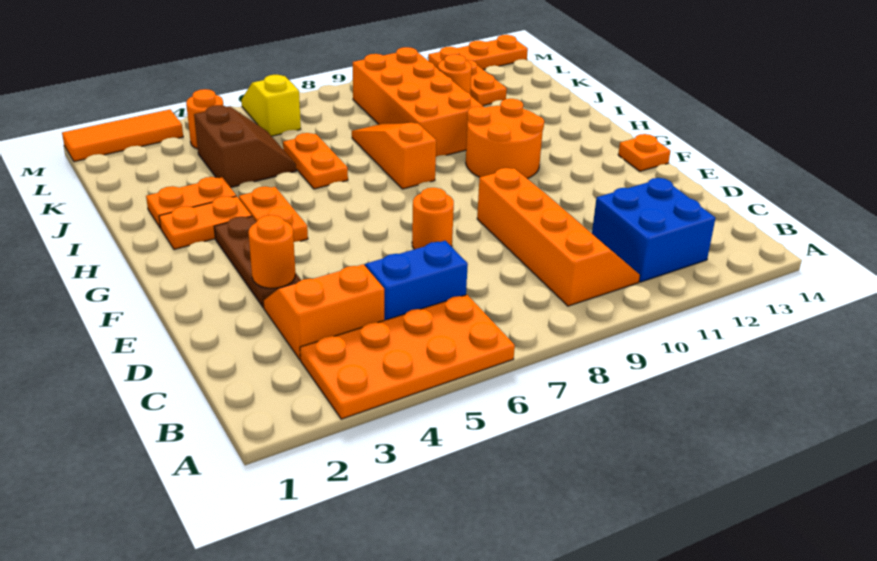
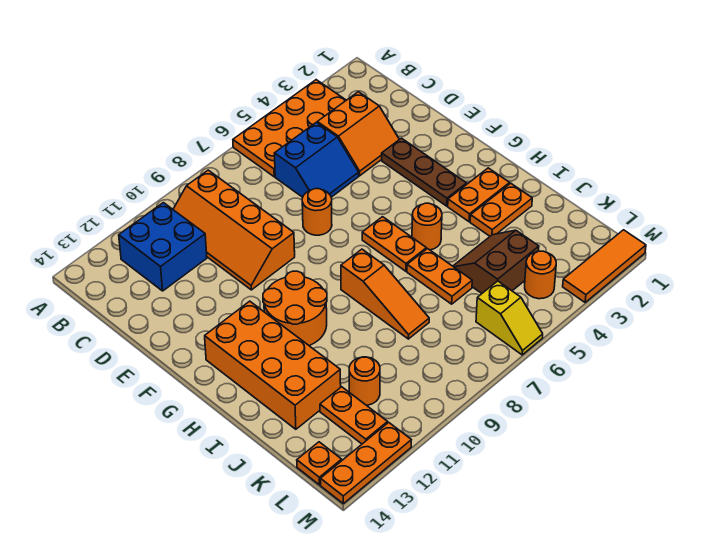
orange 1x1 round brick [248,215,295,288] -> orange 1x1 round brick moved to [412,203,442,250]
orange 1x1 plate [618,134,670,171] -> orange 1x1 plate moved to [297,442,342,485]
orange 1x2 plate [239,186,308,242] -> orange 1x2 plate moved to [362,217,426,271]
orange 2x4 brick [353,47,484,157] -> orange 2x4 brick moved to [205,301,341,429]
brown 2x2 slope [194,105,296,188] -> brown 2x2 slope turned to [453,230,539,293]

